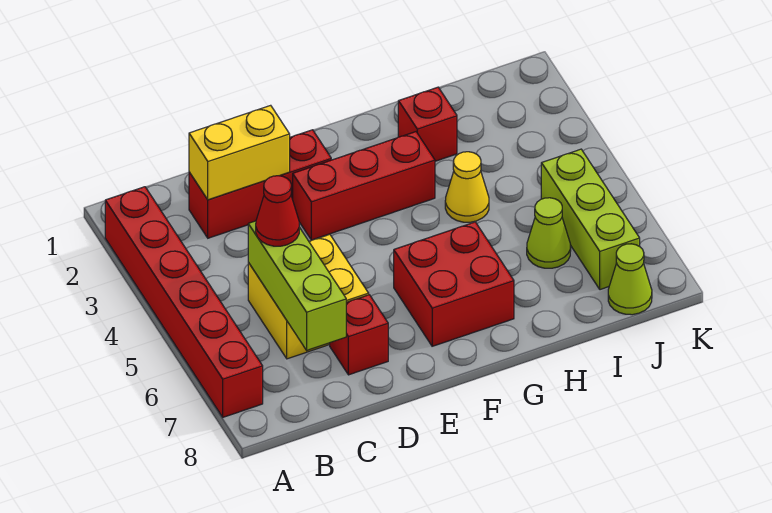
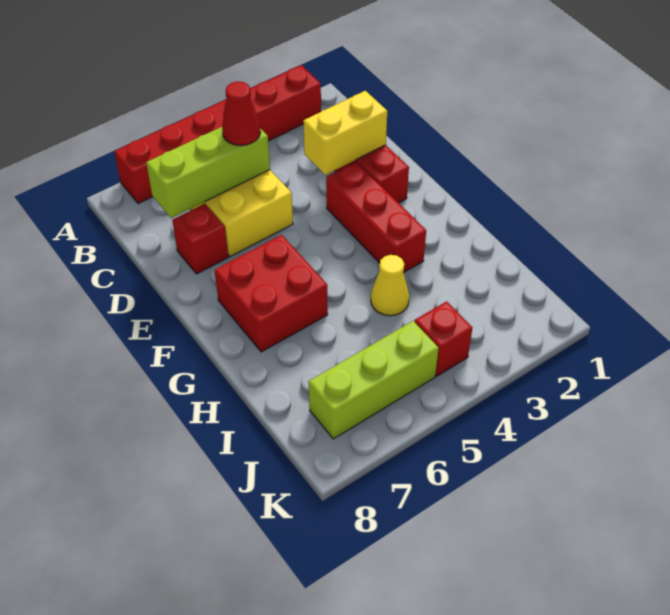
yellow 1x2 brick [189,105,290,200] -> yellow 1x2 brick turned to [303,91,387,175]
red 1x1 brick [398,87,457,161] -> red 1x1 brick moved to [415,301,472,376]
lime 1x1 cone [527,198,571,268] -> none
lime 1x1 cone [608,244,652,315] -> none

